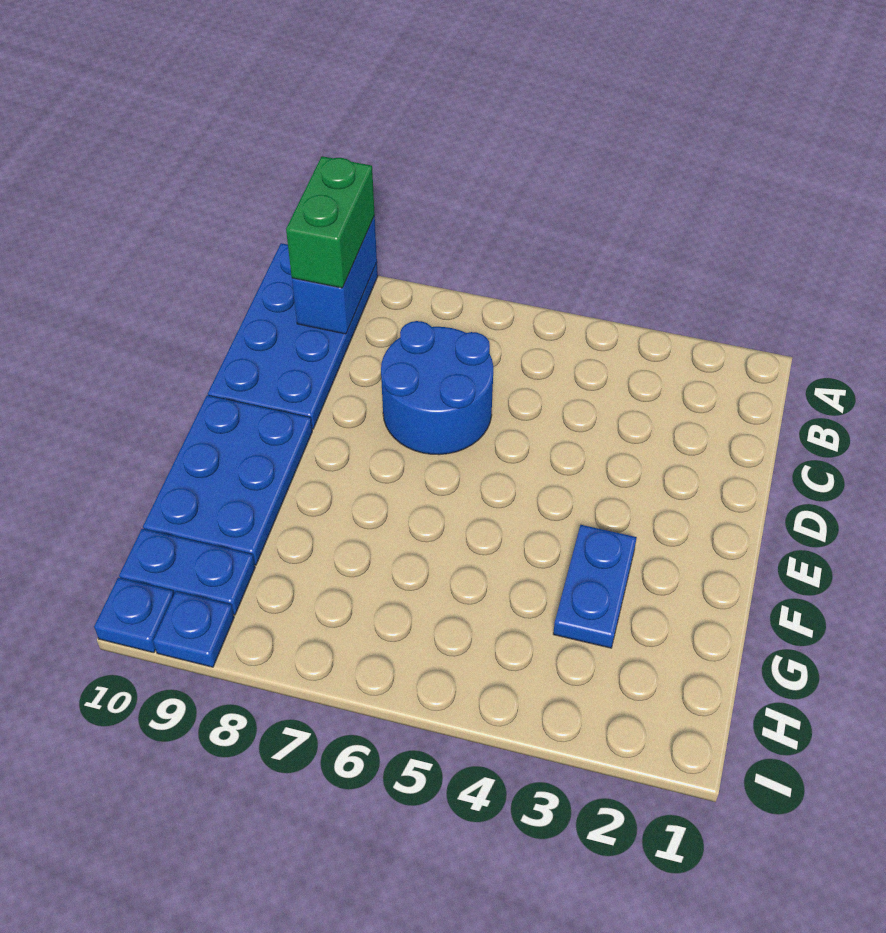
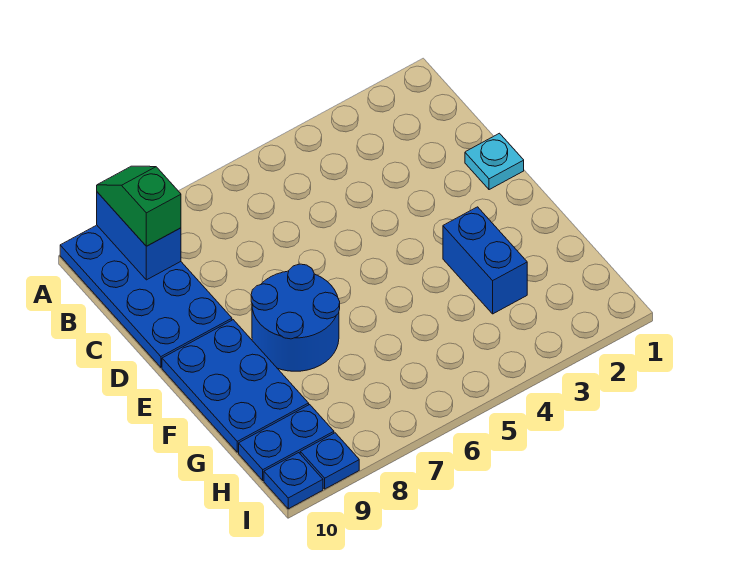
green 1x2 brick [286,156,375,288] -> green 1x2 slope [97,166,181,246]
blue 2x2 round brick [381,321,493,455] -> blue 2x2 round brick moved to [251,264,340,371]
none -> cyan 1x1 plate [465,133,524,190]
blue 1x2 plate [553,525,637,648] -> blue 1x2 brick [443,207,527,314]

